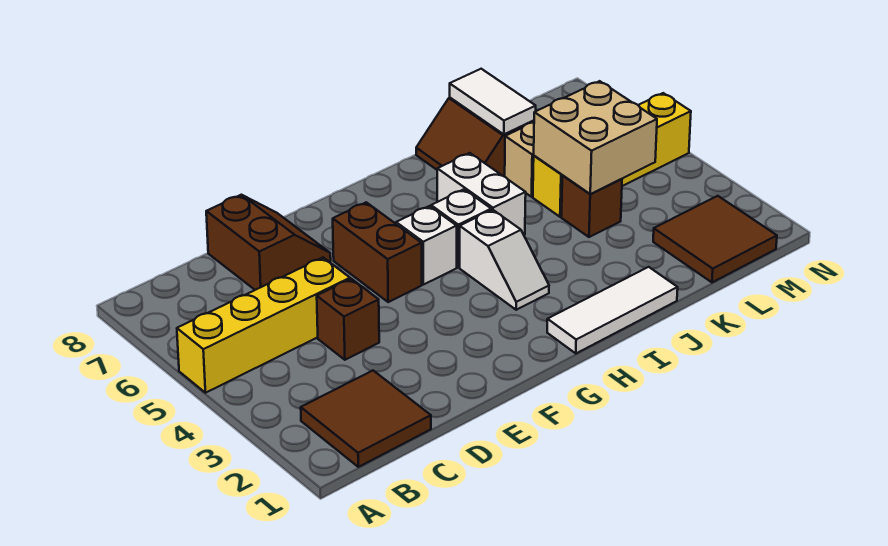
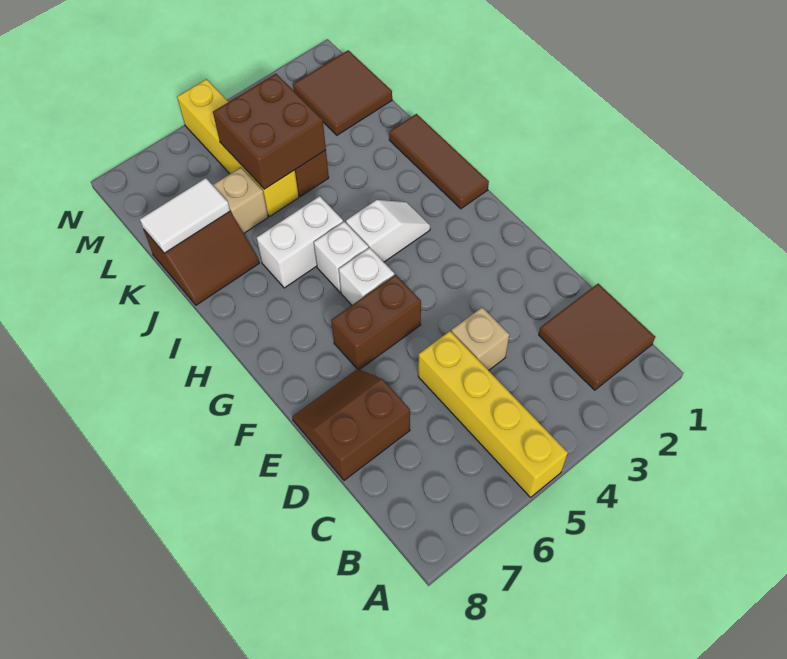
brown 1x1 brick [317,279,379,360] -> tan 1x1 brick [451,307,509,370]
white 1x3 tile [547,267,678,354] -> brown 1x3 tile [389,114,489,209]
tan 2x2 brick [534,81,657,194] -> brown 2x2 brick [213,74,326,189]

